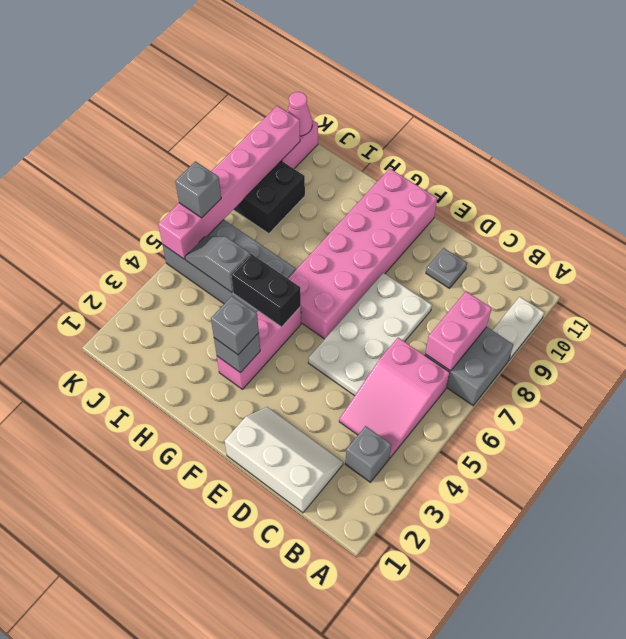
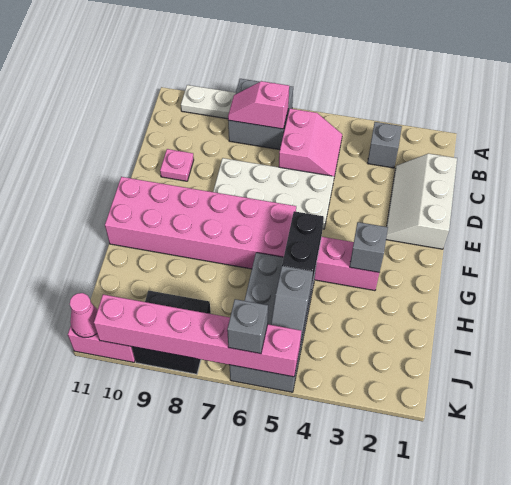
pink 2x3 slope [339,338,450,458] -> pink 2x2 slope [279,109,342,177]
pink 1x2 brick [425,292,492,371] -> pink 1x2 slope [228,81,289,129]
grey 1x1 plate [426,248,467,288] -> pink 1x1 plate [160,149,194,181]
grey 1x1 brick [211,296,259,355] -> none

